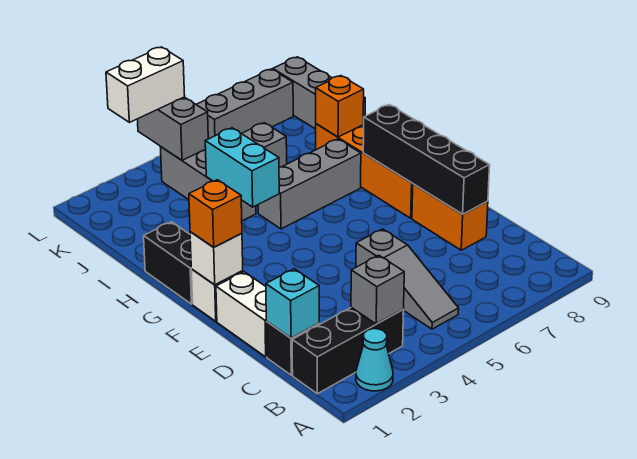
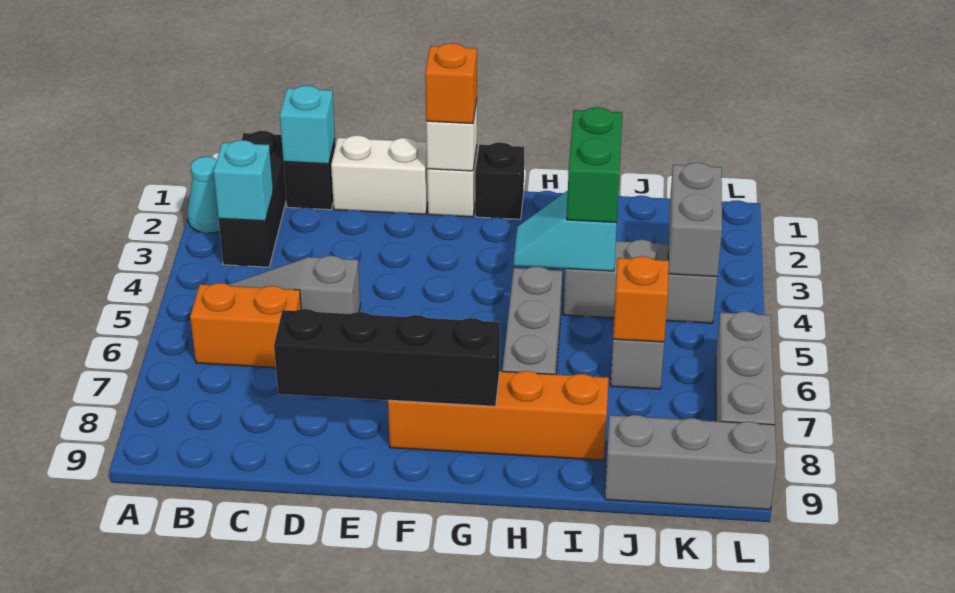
grey 1x1 brick [351,255,404,324] -> cyan 1x1 brick [214,140,273,221]
orange 1x2 brick [412,184,488,250] -> orange 1x2 brick moved to [190,283,301,368]
black 1x2 brick [144,222,193,304] -> black 1x1 brick [475,142,524,219]
cyan 1x2 brick [205,128,279,207] -> cyan 1x2 slope [514,191,617,271]
none -> green 1x2 brick [567,107,622,223]
orange 1x1 brick [316,76,364,137] -> orange 1x1 brick moved to [613,256,669,342]
grey 1x2 brick [137,97,208,160] -> grey 1x2 brick turned to [668,163,722,277]
white 1x2 brick [106,47,185,122] -> none

